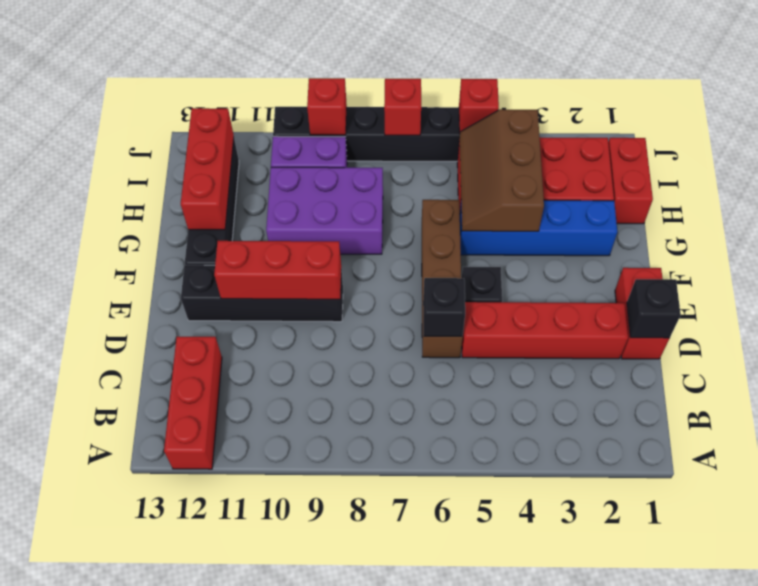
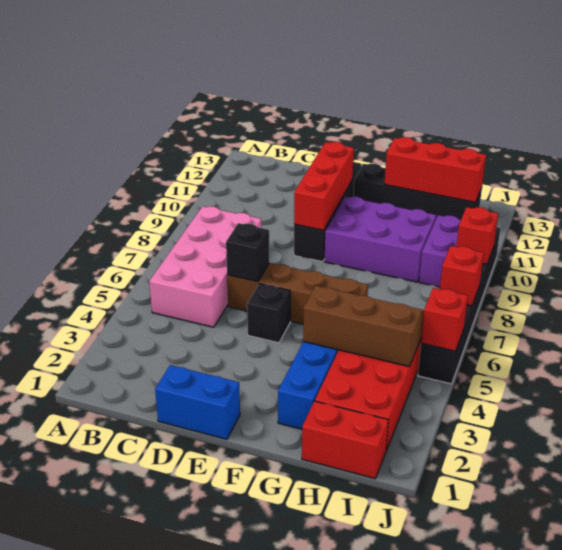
red 1x3 brick [164,337,222,469] -> none
none -> pink 2x4 brick [149,206,261,327]
red 1x2 brick [615,268,670,359] -> blue 1x2 brick [155,365,240,439]
black 1x1 brick [627,279,681,338] -> none
red 1x4 brick [462,302,628,359] -> none
purple 2x3 brick [266,167,383,254] -> purple 2x3 brick turned to [325,197,436,282]

